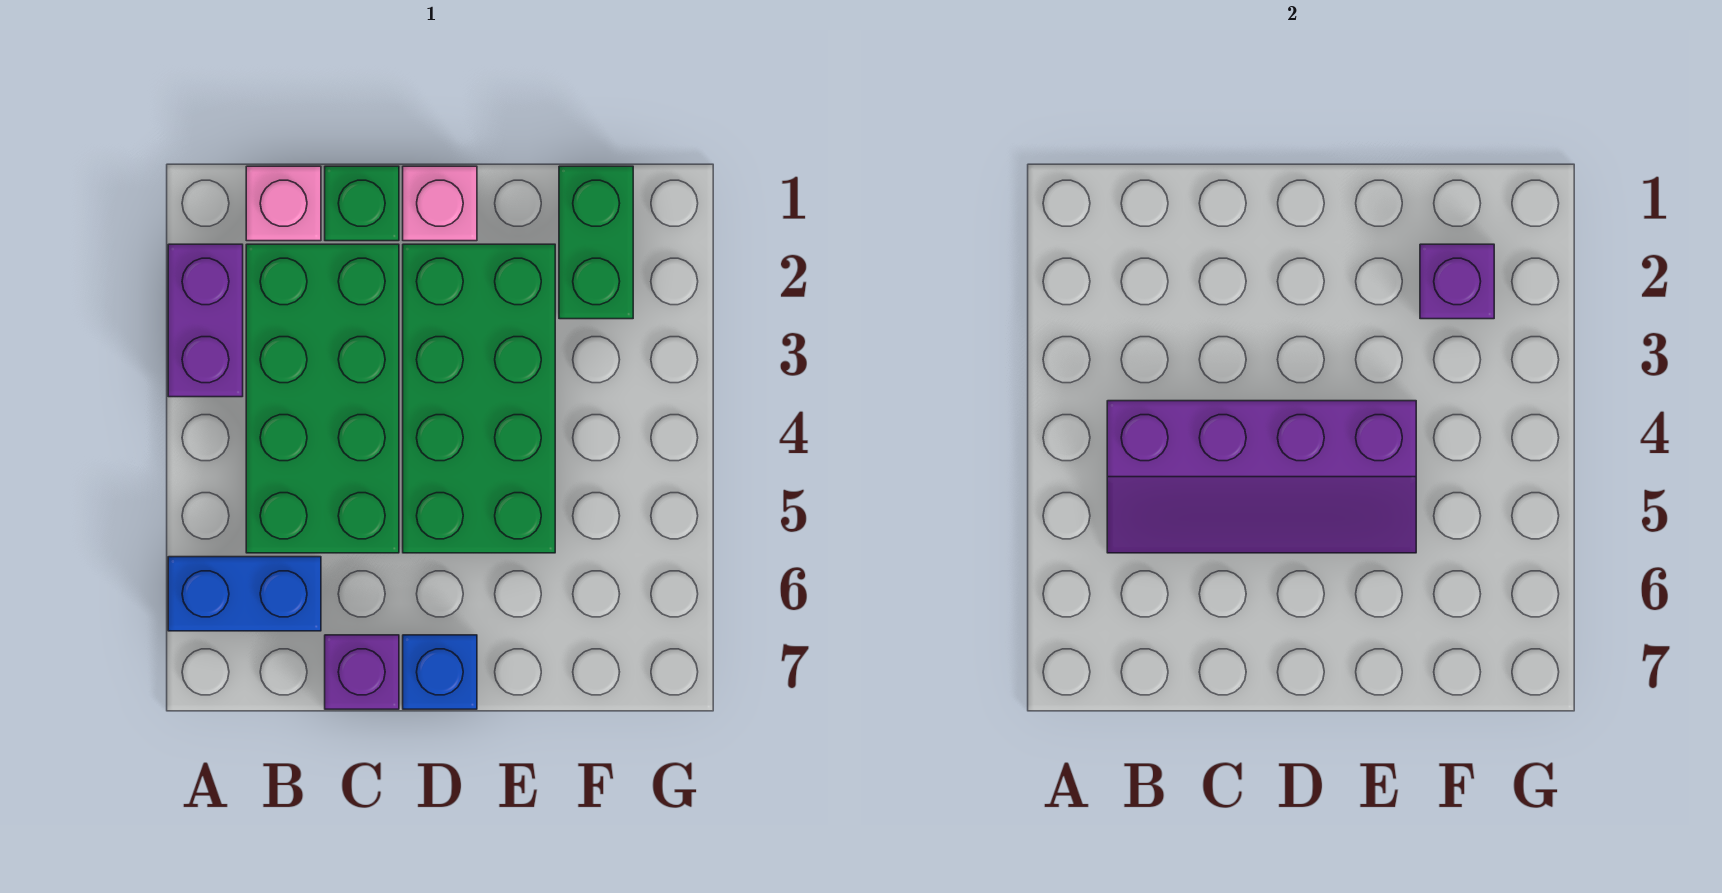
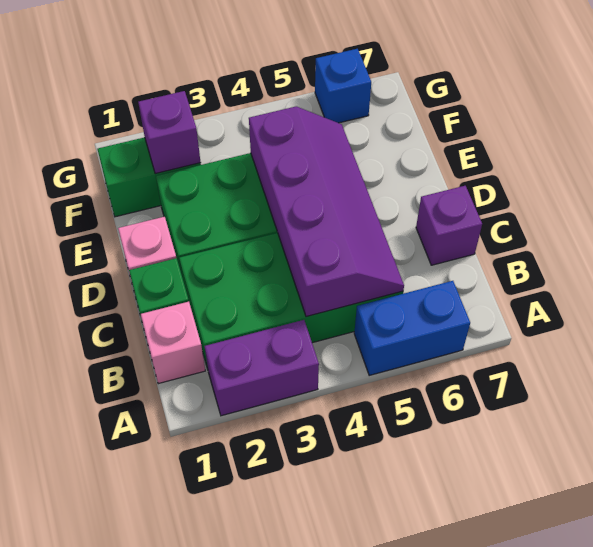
blue 1x2 brick [168,557,321,631] -> blue 1x2 brick turned to [354,281,470,375]
blue 1x1 brick [403,635,477,709] -> blue 1x1 brick moved to [315,49,371,123]

